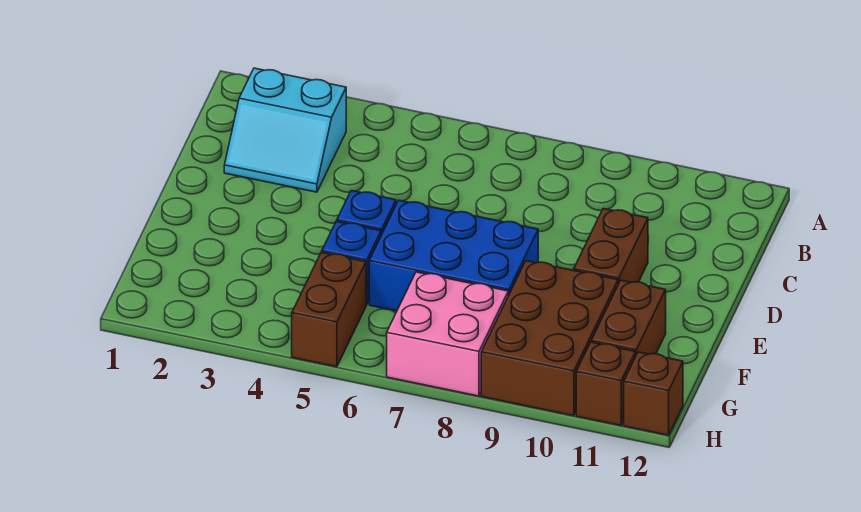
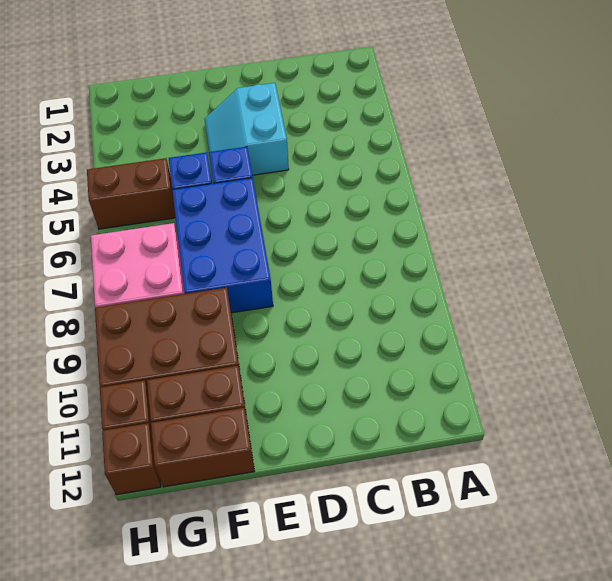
cyan 2x2 slope [224,68,346,192] -> cyan 2x2 slope moved to [205,83,289,175]
brown 1x2 brick [574,208,648,284] -> brown 1x2 brick moved to [151,408,254,487]

